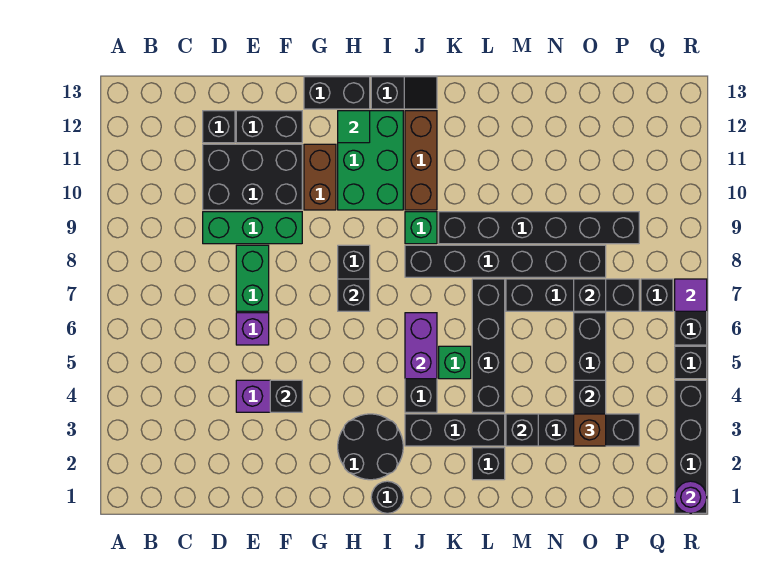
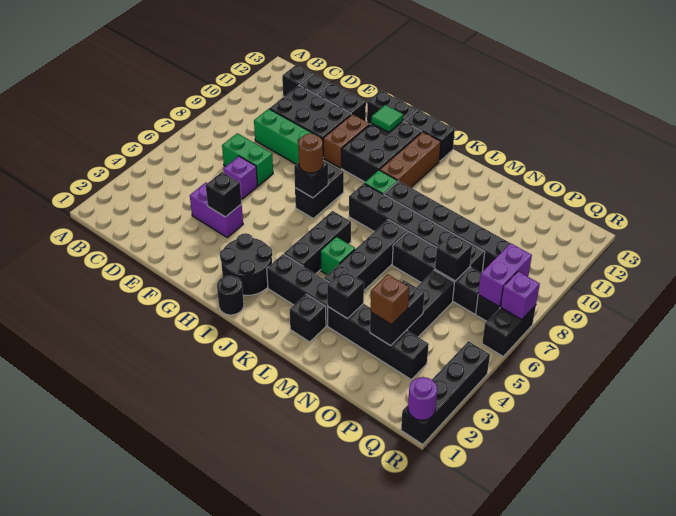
green 1x2 brick [236,245,269,311] -> green 1x2 brick turned to [222,133,273,186]
none -> brown 1x1 round brick [298,133,323,173]
green 2x3 brick [338,111,403,210] -> black 2x3 brick [342,121,422,182]
black 1x2 slope [371,77,437,109] -> black 1x2 brick [404,110,455,161]
purple 1x2 brick [405,313,437,379] -> purple 1x2 brick moved to [478,243,532,306]
black 1x1 brick [675,346,707,379] -> black 1x1 brick moved to [282,65,313,96]
purple 1x1 tile [675,279,707,311] -> purple 1x1 brick [500,271,540,320]

